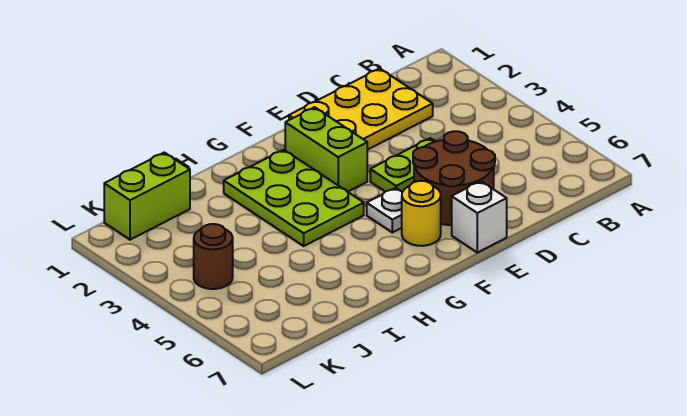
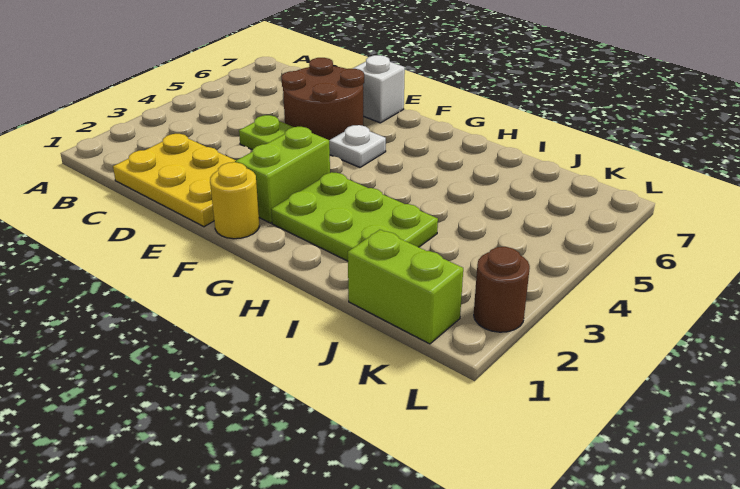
yellow 1x1 round brick [402,181,441,246] -> yellow 1x1 round brick moved to [210,162,260,239]
lime 2x3 plate [224,150,364,246] -> lime 2x3 plate turned to [271,172,438,261]
brown 1x1 round brick [194,224,233,289] -> brown 1x1 round brick moved to [474,247,530,332]

